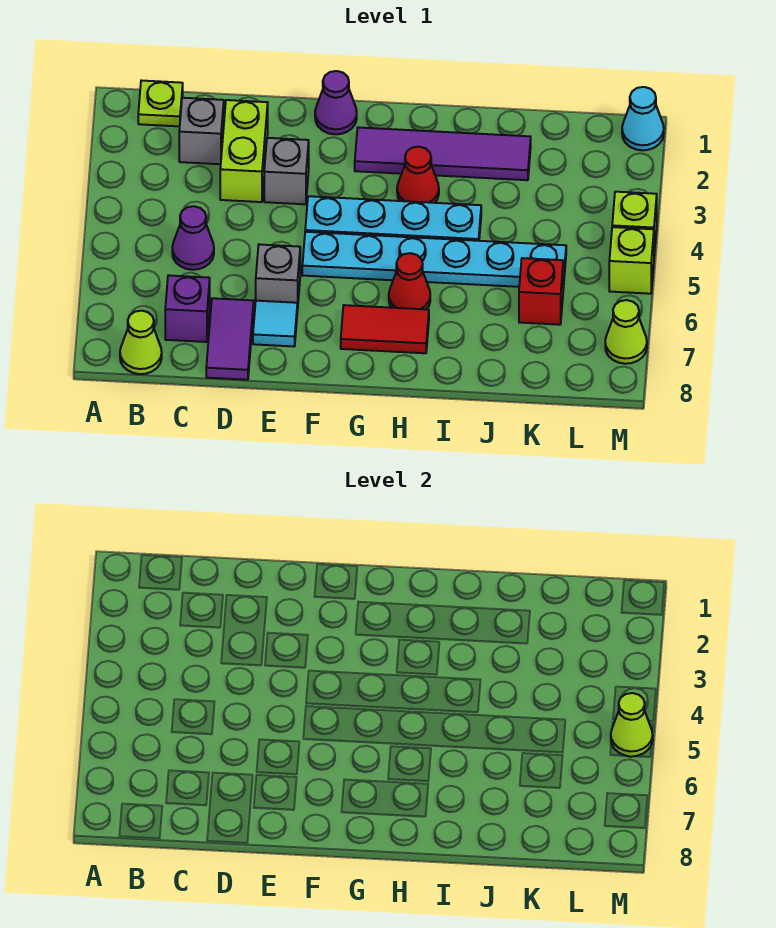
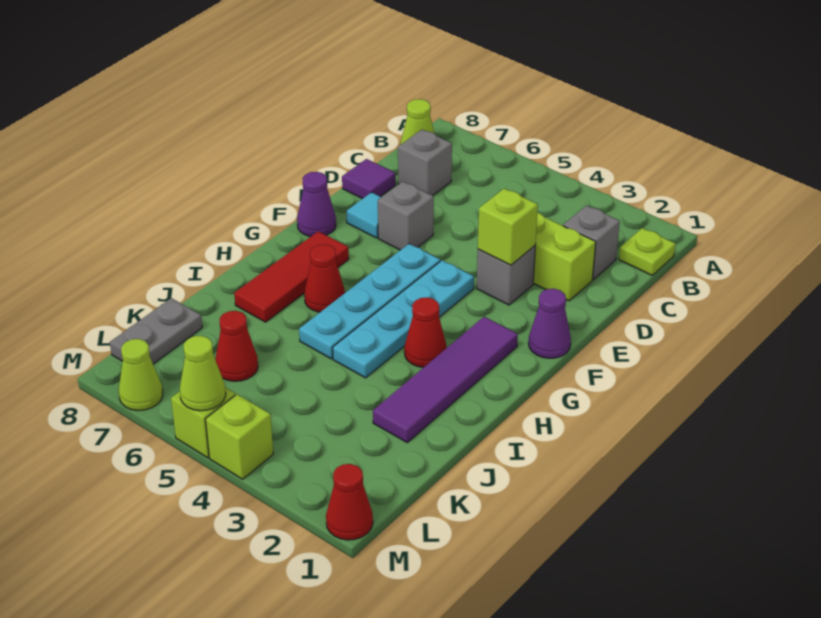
purple 1x1 cone [172,206,214,270] -> purple 1x1 cone moved to [297,172,336,237]
purple 1x1 brick [165,275,210,342] -> grey 1x1 brick [398,130,452,196]
purple 1x2 tile [206,298,254,380] -> purple 1x1 tile [342,159,396,199]
none -> lime 1x1 brick [478,188,538,265]
cyan 1x6 plate [302,232,566,289] -> cyan 1x4 plate [299,244,440,359]
red 1x2 tile [341,305,429,353] -> red 1x3 tile [234,231,349,322]
red 1x1 brick [519,258,563,325] -> red 1x1 cone [215,311,258,381]
none -> grey 1x2 plate [110,298,202,364]
cyan 1x1 cone [622,87,664,150] -> red 1x1 cone [326,464,373,540]

